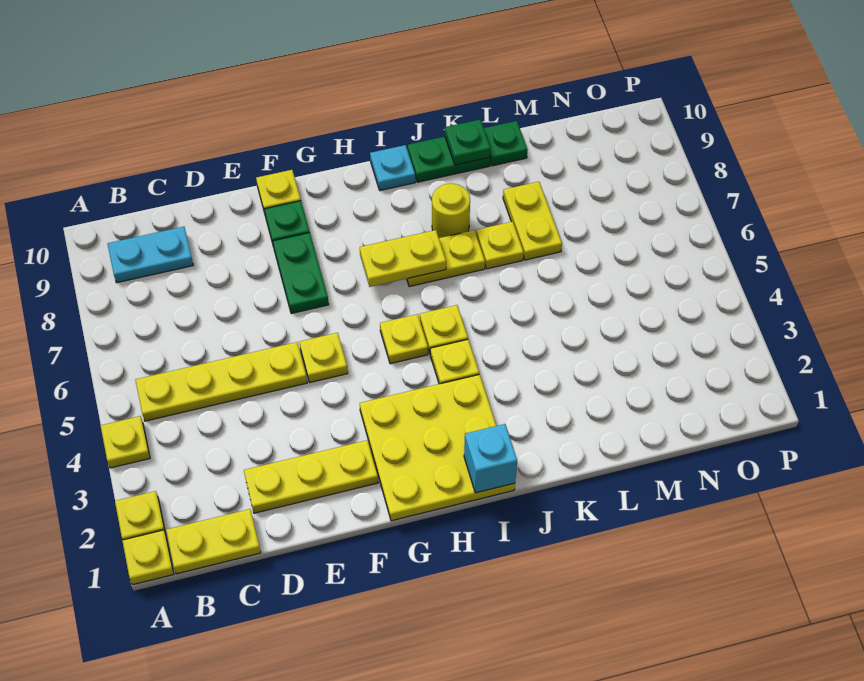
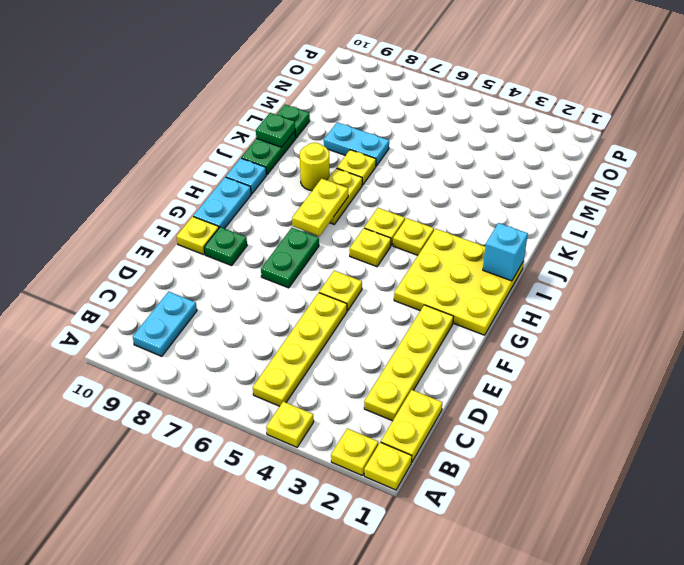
yellow 1x3 plate [244,440,378,513] -> yellow 1x4 plate [364,305,454,421]
green 1x2 plate [273,233,329,314] -> green 1x2 plate turned to [261,228,319,288]
none -> cyan 1x2 plate [193,177,251,229]
yellow 1x2 plate [503,182,562,260] -> cyan 1x2 plate [324,122,389,166]

